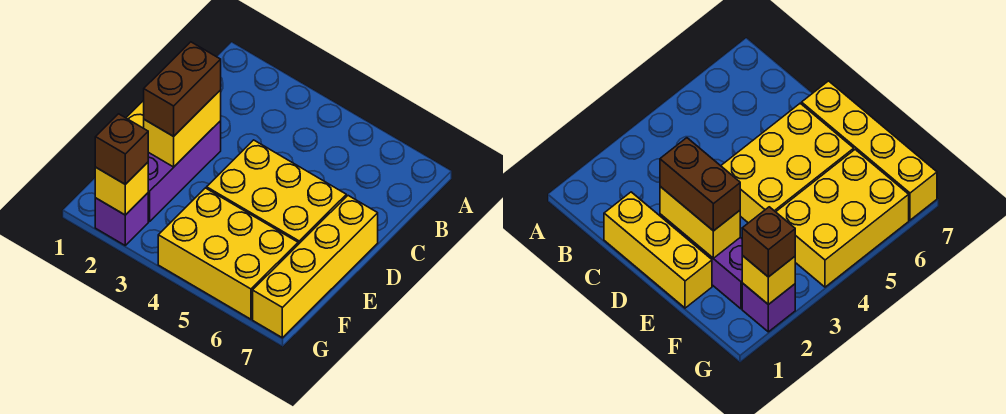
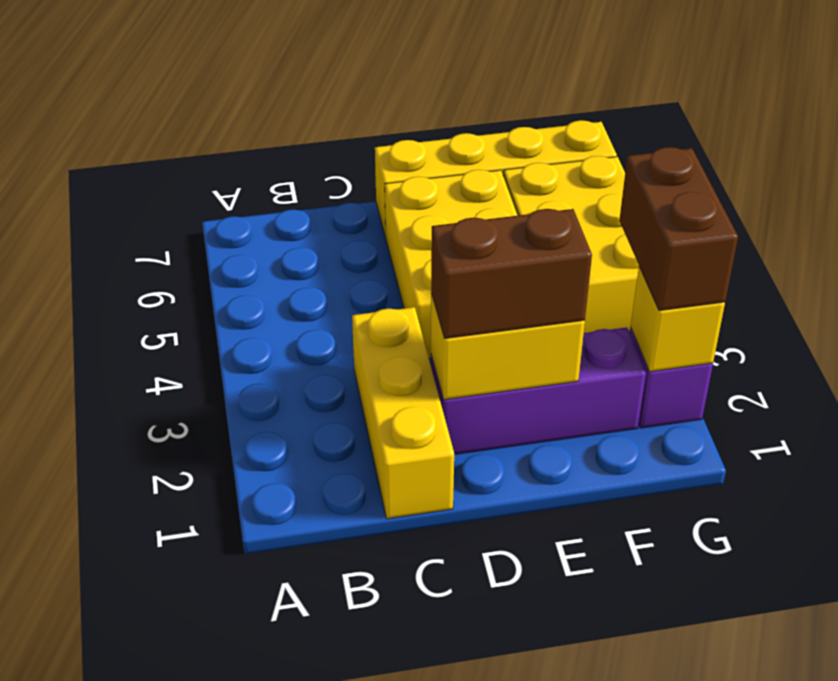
yellow 1x3 brick [604,192,712,308] -> yellow 1x3 brick turned to [352,307,454,519]
brown 1x1 brick [95,114,148,184] -> brown 1x2 brick [619,147,738,311]

